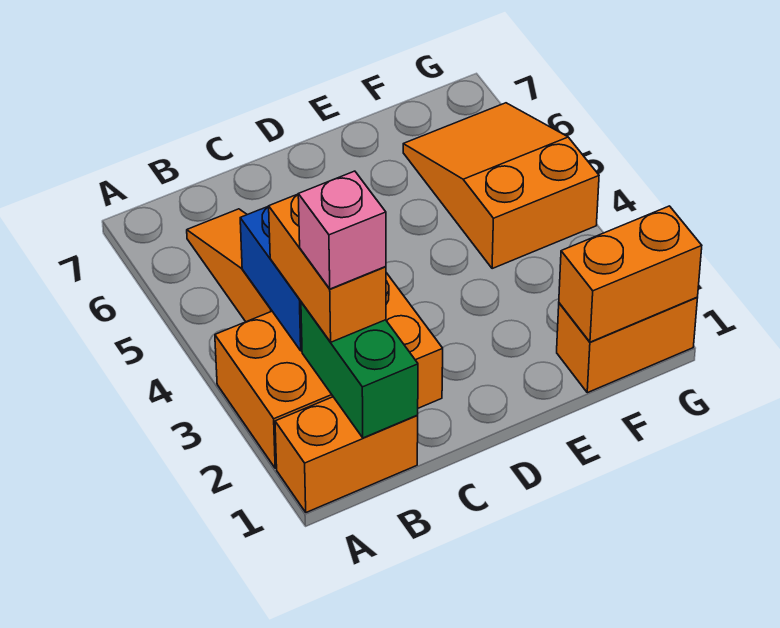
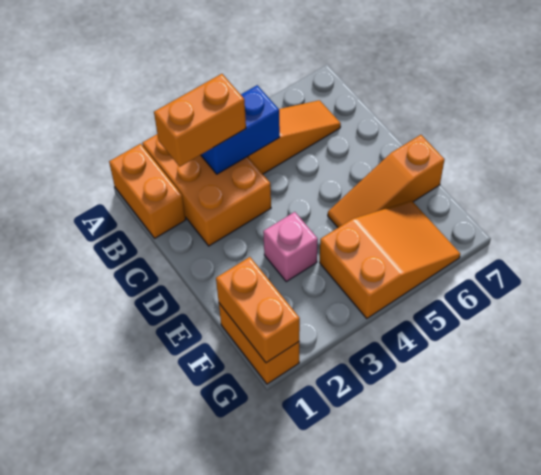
green 1x2 brick [301,302,418,438] -> none
pink 1x1 brick [298,171,386,289] -> pink 1x1 brick moved to [263,212,318,282]
none -> orange 1x3 slope [328,135,445,228]

